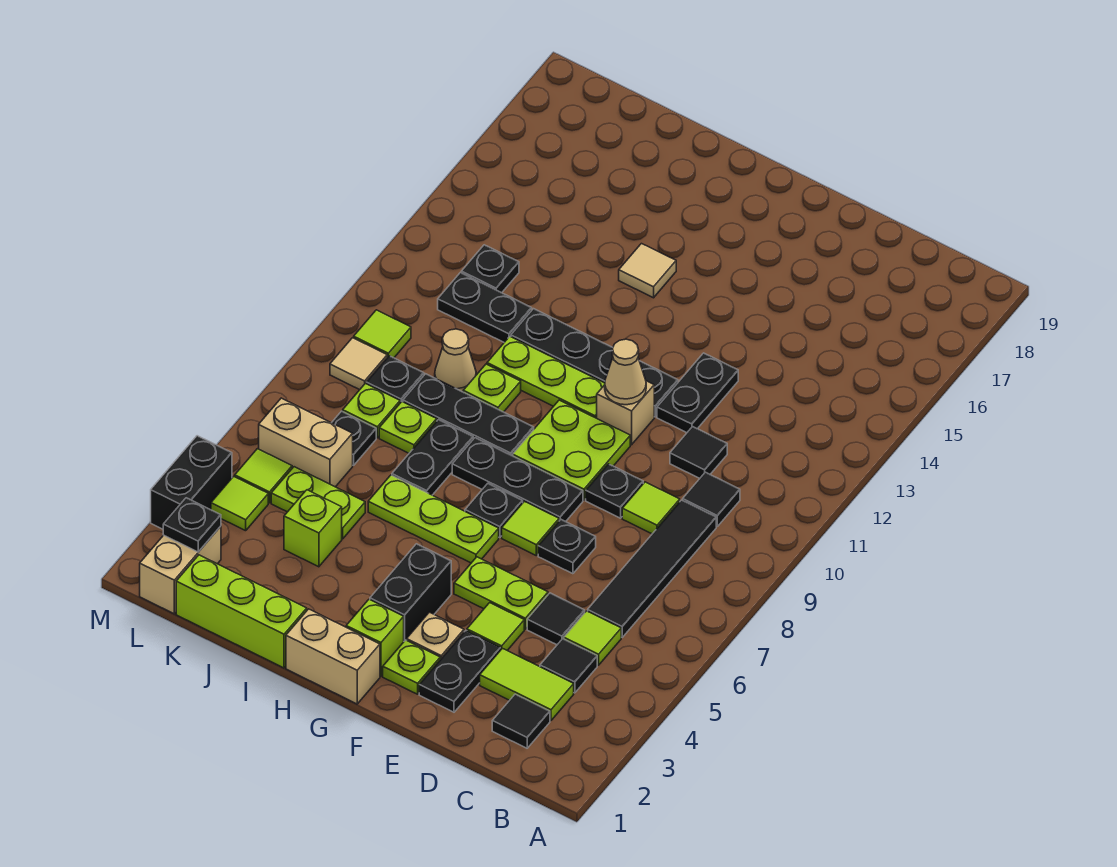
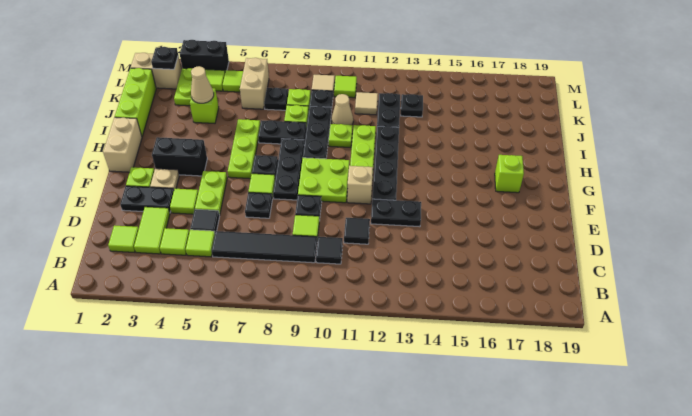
black 1x1 tile [492,694,550,748] -> lime 1x1 tile [108,226,139,252]
black 1x1 tile [540,639,597,693] -> lime 1x1 tile [160,228,189,255]
tan 1x1 cone [605,339,646,405] -> tan 1x1 cone moved to [191,66,214,103]
lime 1x1 brick [346,599,404,676] -> lime 1x1 brick moved to [495,155,524,193]
tan 1x1 tile [619,244,676,298] -> tan 1x1 tile moved to [355,92,378,115]
lime 1x2 plate [271,467,365,539] -> lime 1x2 plate moved to [174,68,193,106]

